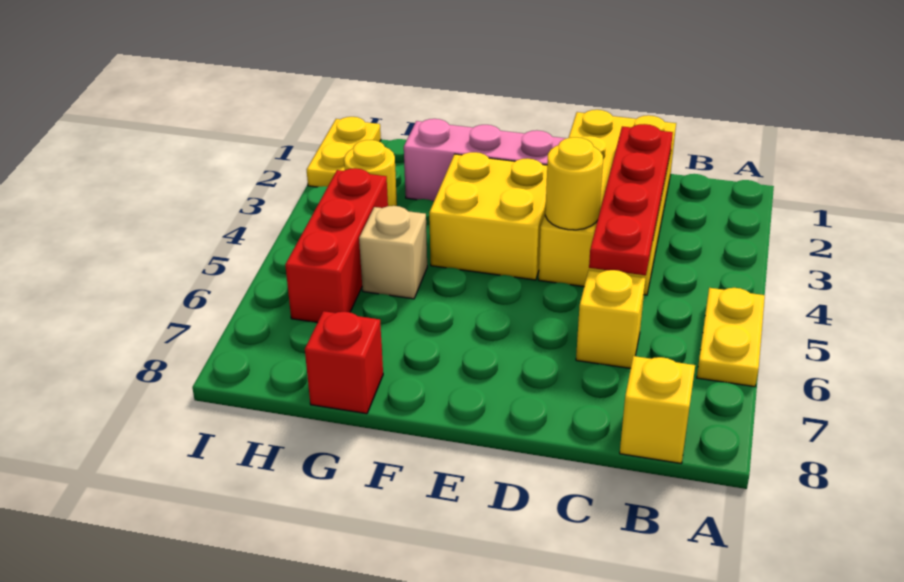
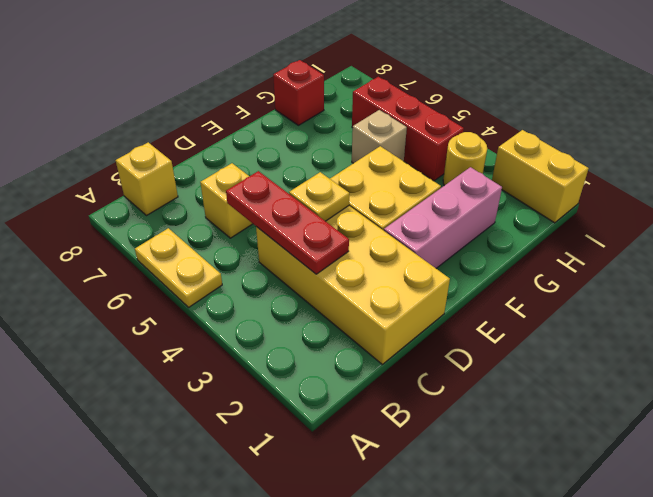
red 1x4 plate [589,124,673,275] -> red 1x3 plate [226,171,349,274]
yellow 1x1 round brick [545,137,603,230] -> yellow 1x1 plate [289,172,349,221]
yellow 1x2 plate [307,117,381,187] -> yellow 1x2 brick [492,130,589,223]

